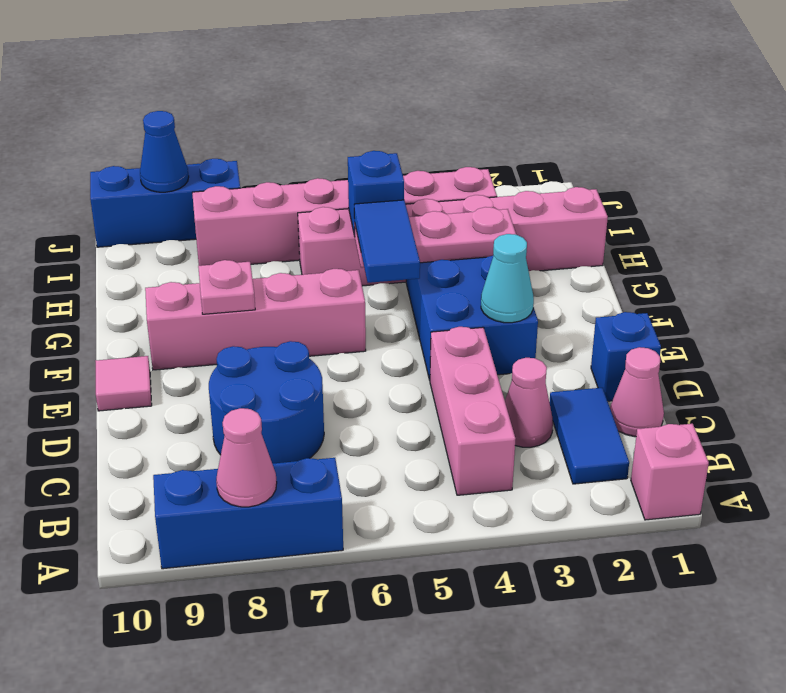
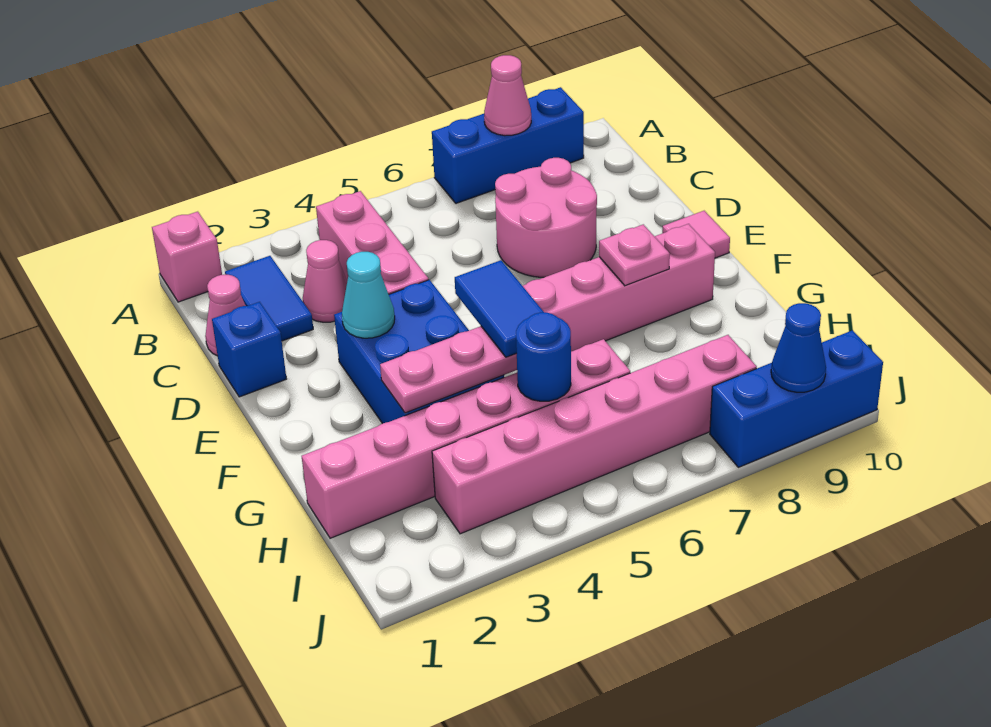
blue 2x2 round brick [209,341,324,464] -> pink 2x2 round brick [495,158,597,277]
blue 1x1 brick [348,151,404,236] -> blue 1x1 round brick [516,312,571,401]

